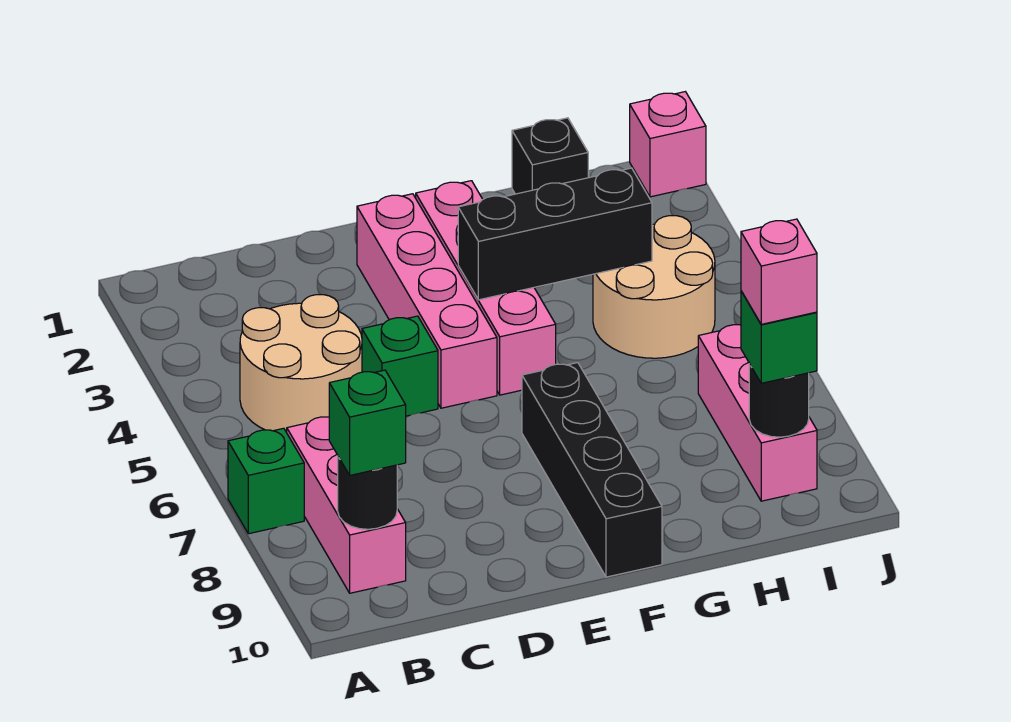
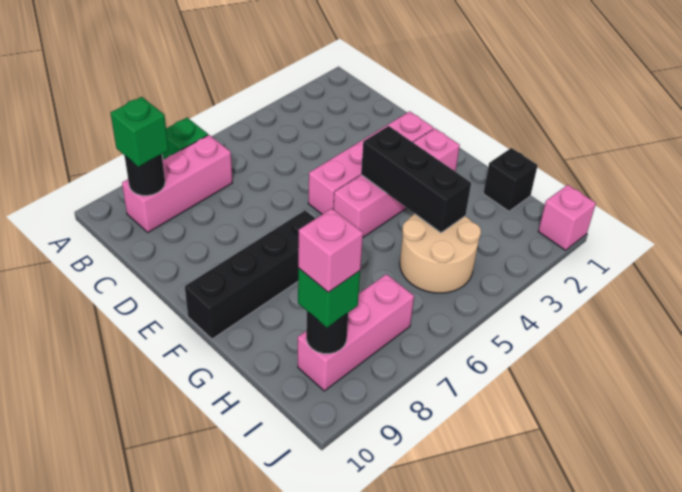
tan 2x2 round brick [240,295,362,432] -> none
green 1x1 brick [362,316,438,416] -> none

